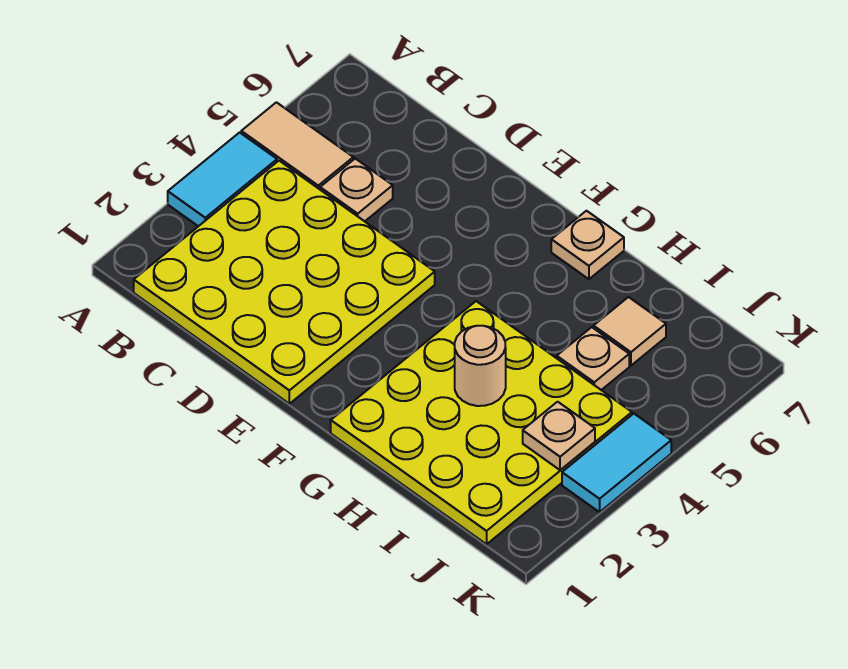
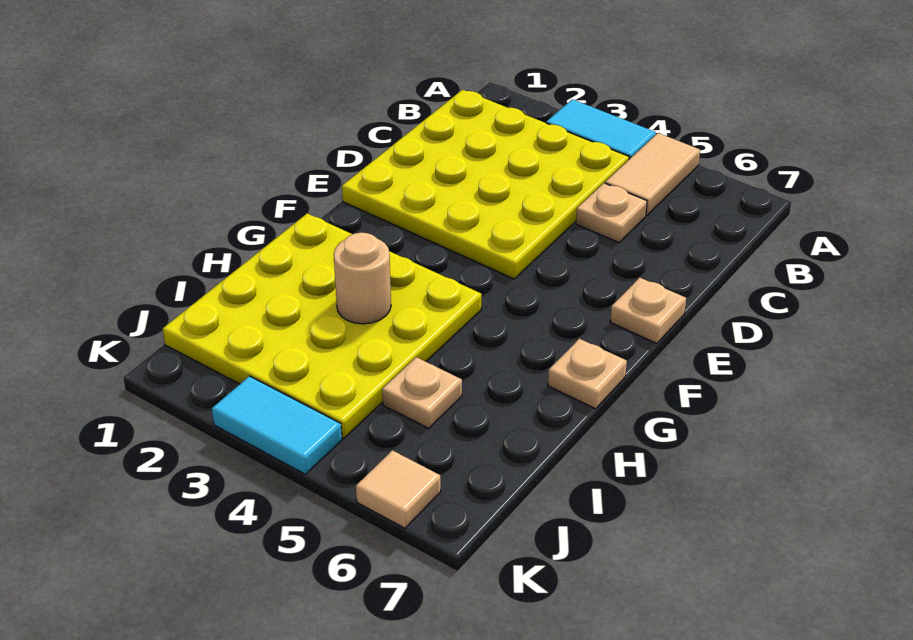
tan 1x1 tile [594,297,666,365] -> tan 1x1 tile moved to [356,450,441,528]
tan 1x1 plate [523,402,595,470] -> tan 1x1 plate moved to [610,278,686,343]

